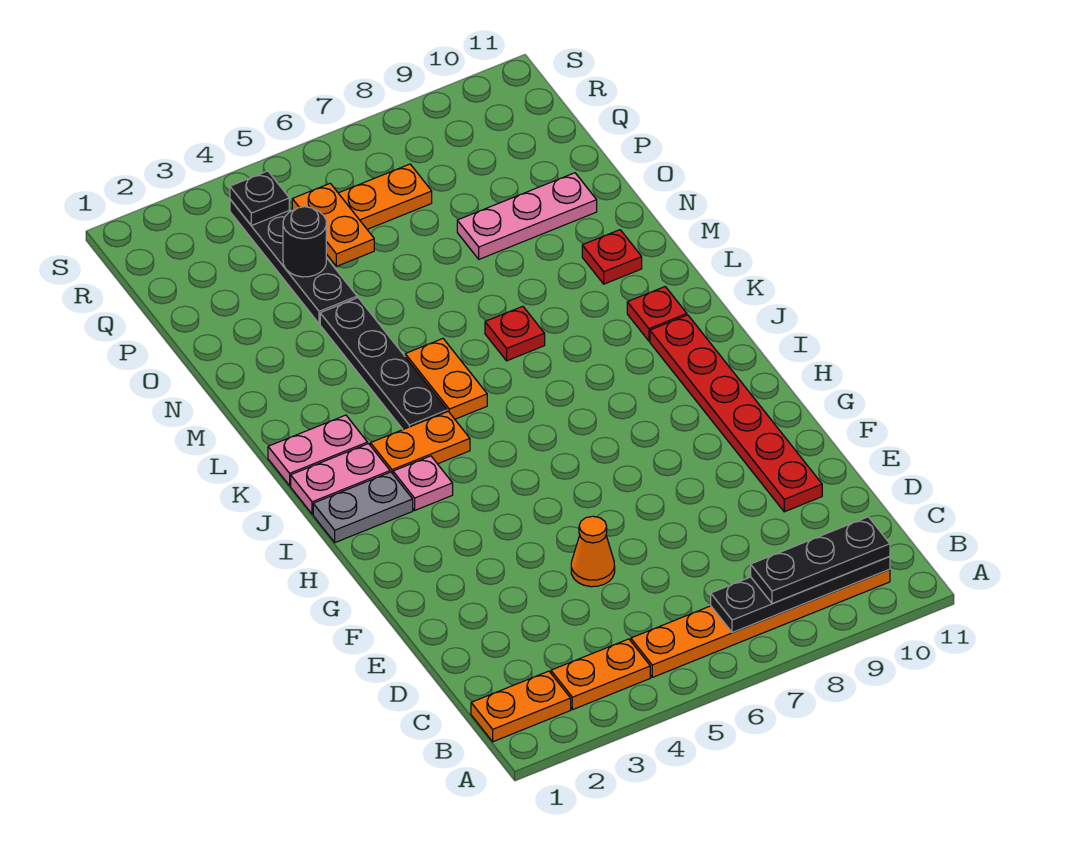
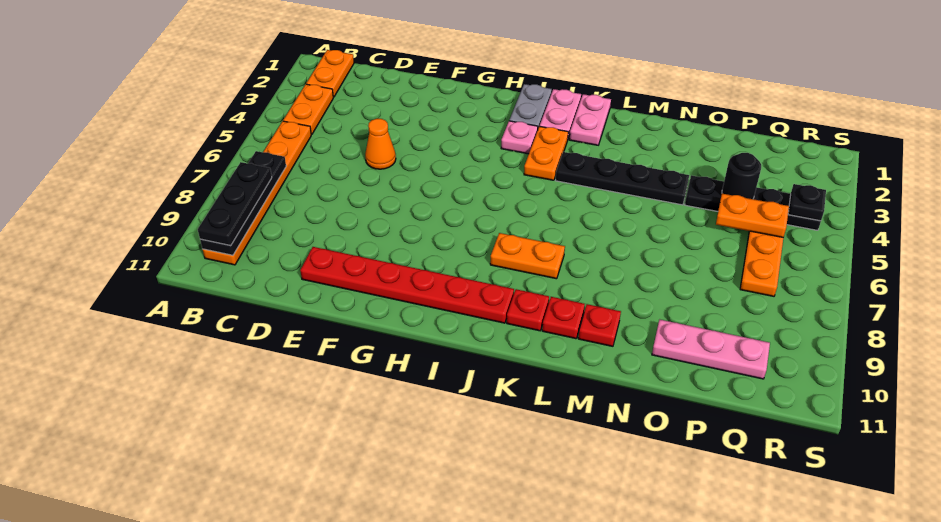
orange 1x2 plate [405,339,487,419] -> orange 1x2 plate moved to [490,233,565,279]
red 1x1 plate [485,306,545,361] -> red 1x1 plate moved to [542,297,585,339]
pink 1x3 plate [457,173,597,259] -> pink 1x3 plate turned to [652,320,770,379]

